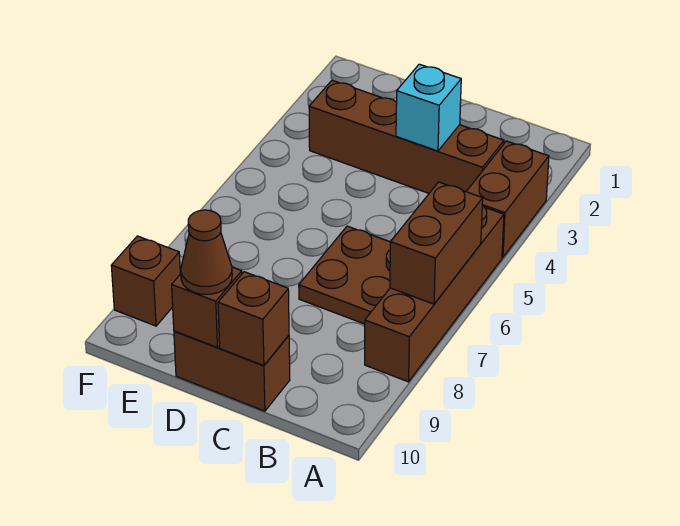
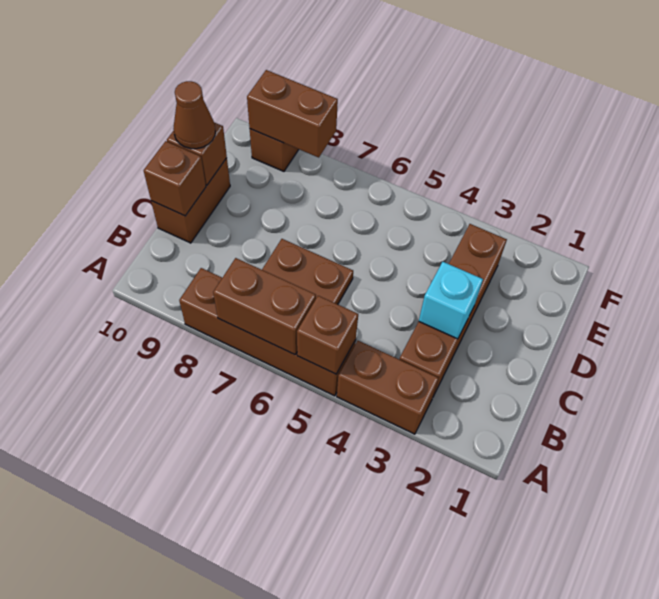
none -> brown 1x1 brick [297,296,358,374]
none -> brown 1x2 brick [247,70,338,158]

